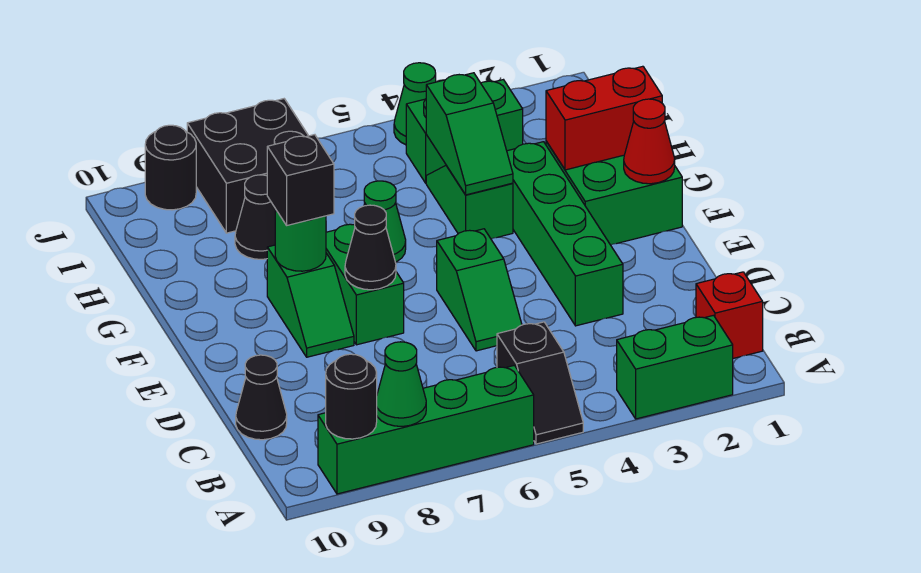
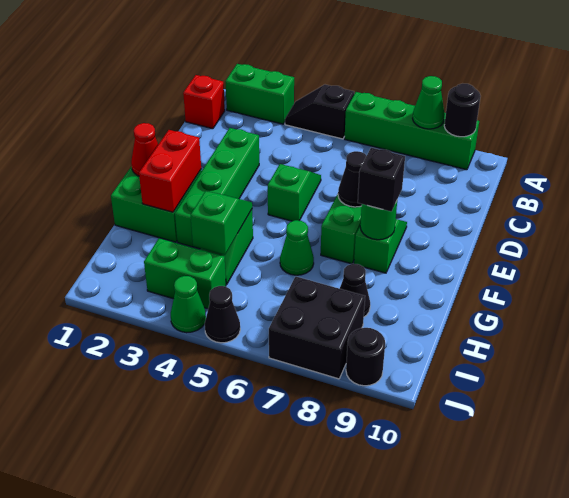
black 1x2 slope [497,322,583,444] -> black 1x2 slope turned to [285,85,354,139]
black 1x1 cone [236,355,287,440] -> black 1x1 cone moved to [205,286,240,343]
red 1x2 brick [546,66,662,170] -> red 1x2 brick turned to [139,130,201,212]

